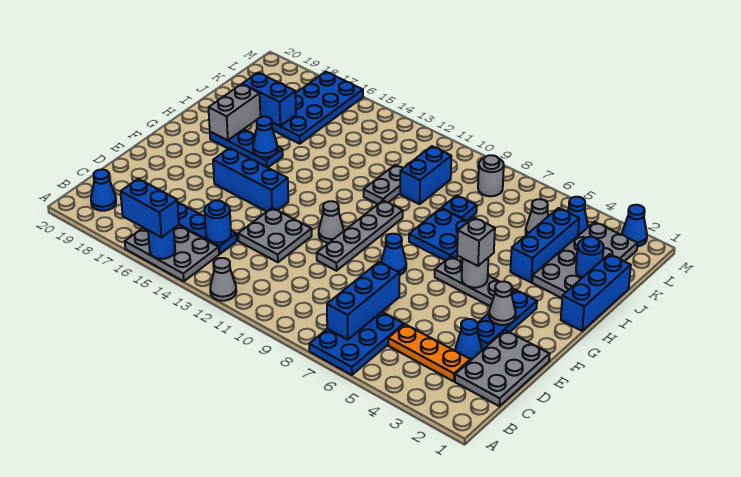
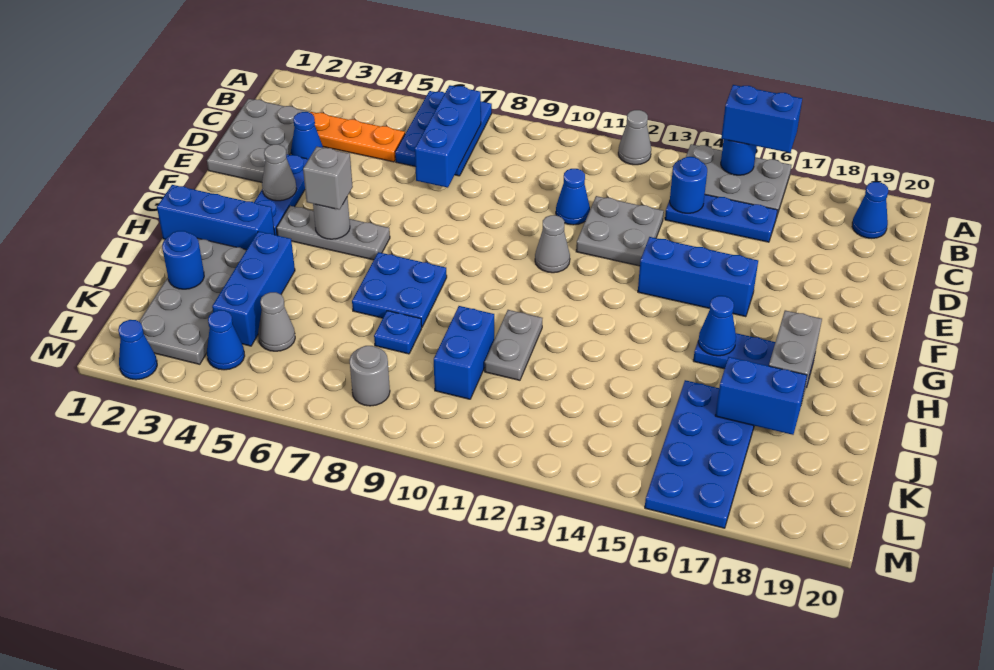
grey 1x4 plate [317,200,403,271] -> none
blue 1x1 cone [381,234,406,275] -> blue 1x1 cone moved to [556,169,590,225]
blue 1x3 brick [561,254,631,331] -> blue 1x3 brick turned to [157,185,275,250]

